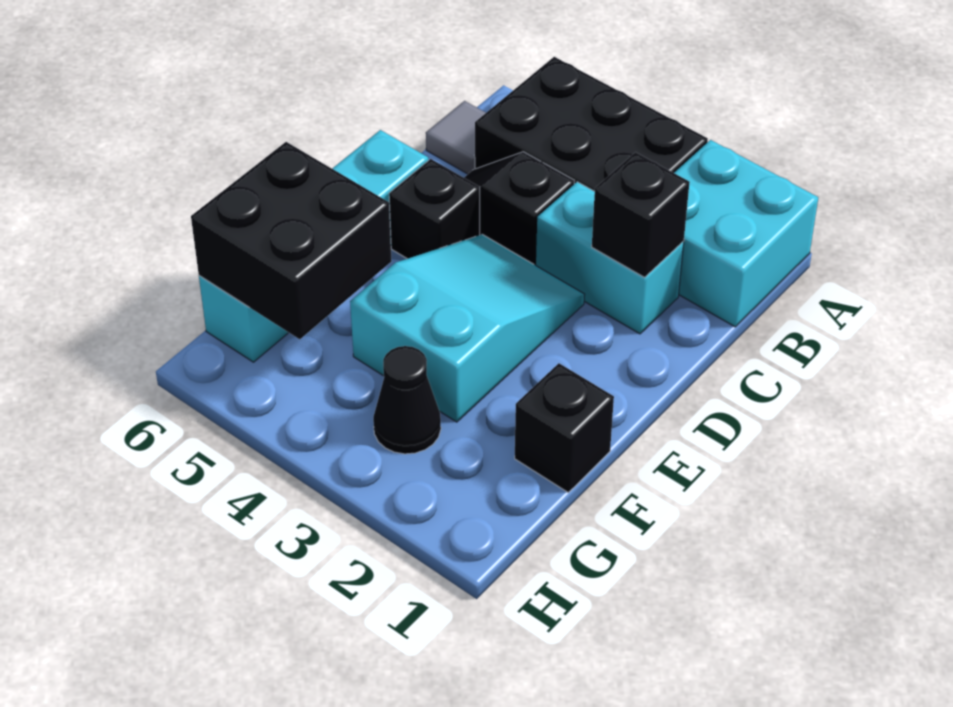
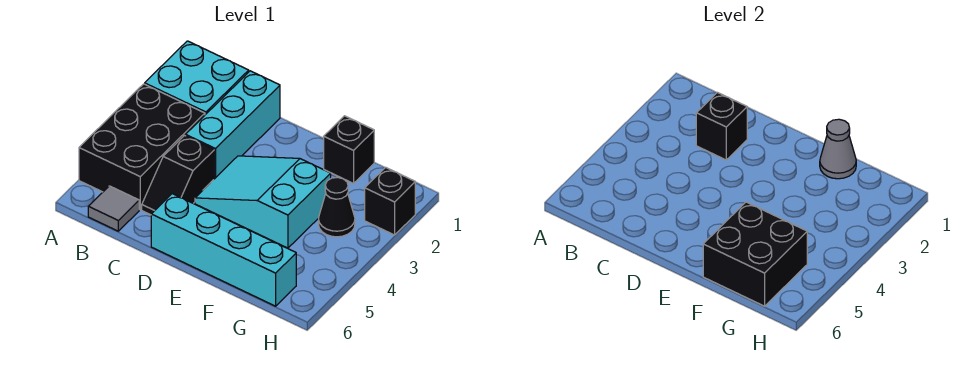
cyan 1x2 brick [536,182,684,334] -> cyan 1x3 brick [186,71,280,179]
black 1x1 brick [389,159,480,259] -> black 1x1 brick moved to [365,167,415,235]
none -> grey 1x1 cone [820,119,856,179]

